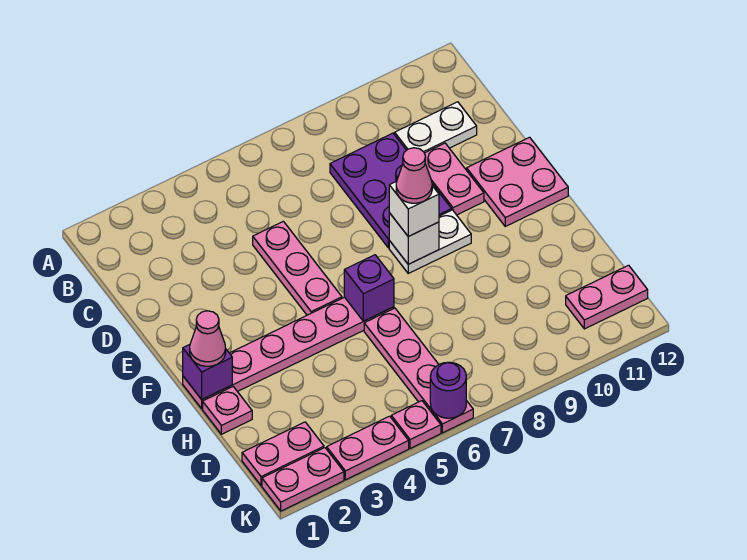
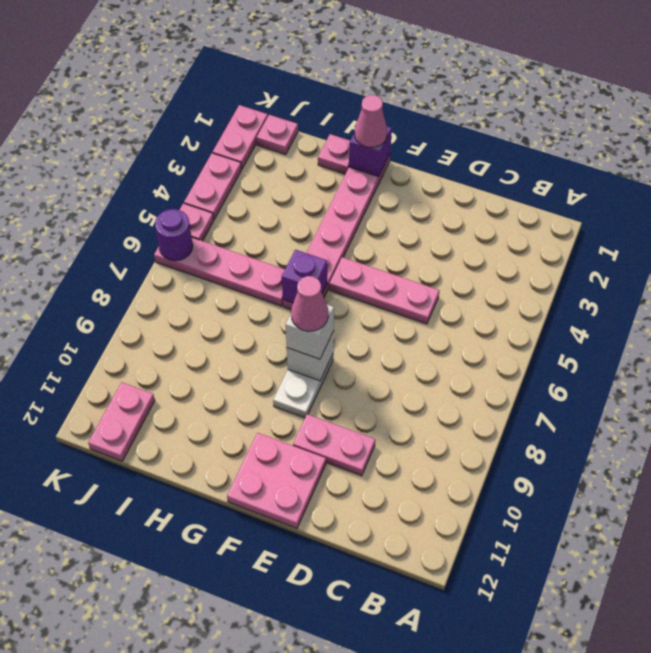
purple 2x3 plate [330,133,452,248] -> none
white 1x2 plate [395,102,477,153] -> none
pink 1x2 plate [242,422,324,485] -> pink 1x1 plate [257,115,298,155]

